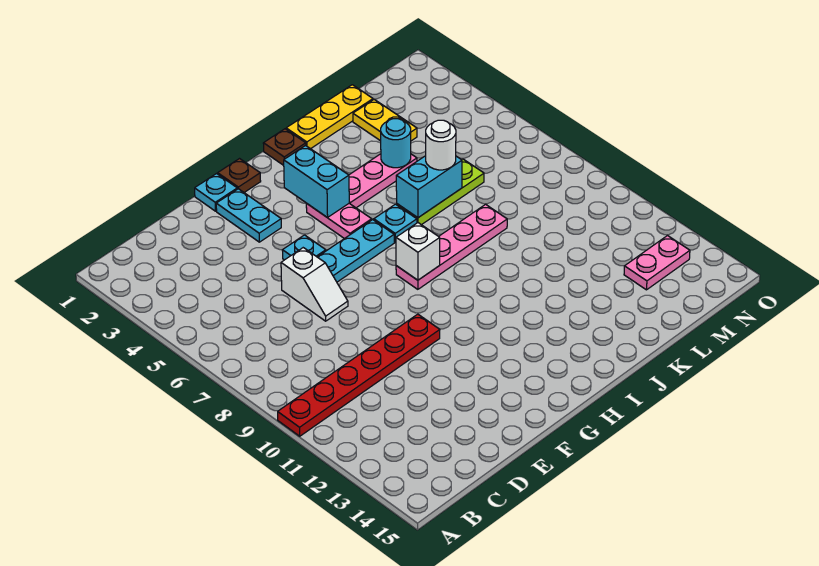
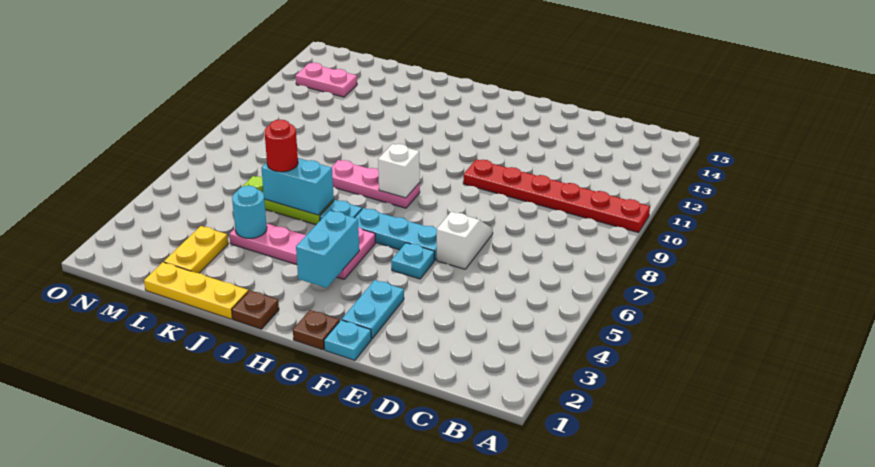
pink 1x4 plate [396,204,507,289] -> pink 1x3 plate [332,160,420,208]
white 1x1 round brick [426,120,456,170] -> red 1x1 round brick [265,120,298,172]

